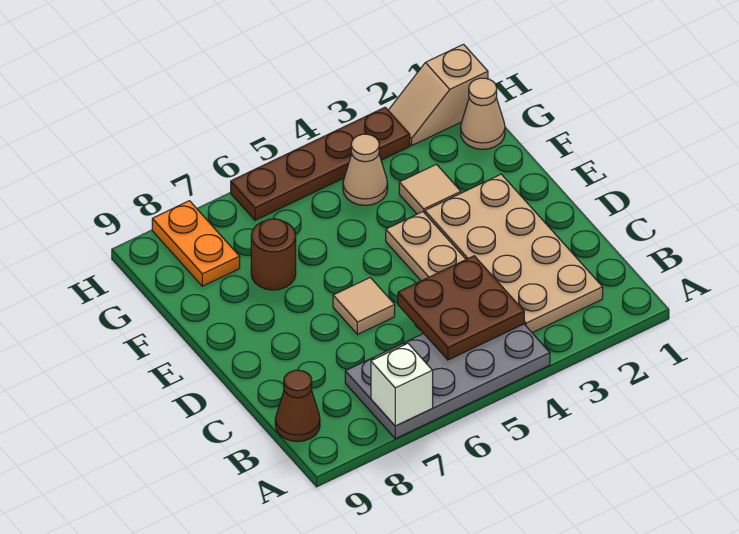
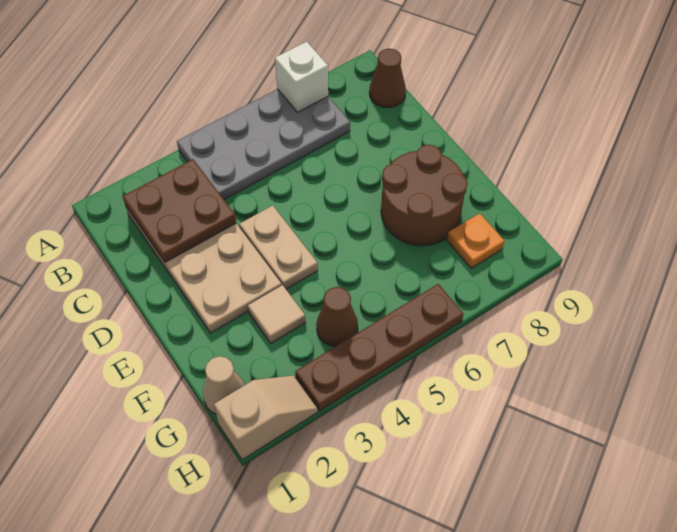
brown 2x2 plate [398,256,524,360] -> brown 2x2 plate moved to [123,159,236,262]
tan 1x1 tile [333,278,395,335] -> none
brown 1x1 round brick [251,219,296,290] -> brown 2x2 round brick [381,145,468,246]
tan 1x1 cone [343,134,388,205] -> brown 1x1 cone [316,287,358,347]
orange 1x2 plate [152,201,240,286] -> orange 1x1 plate [447,213,504,268]

